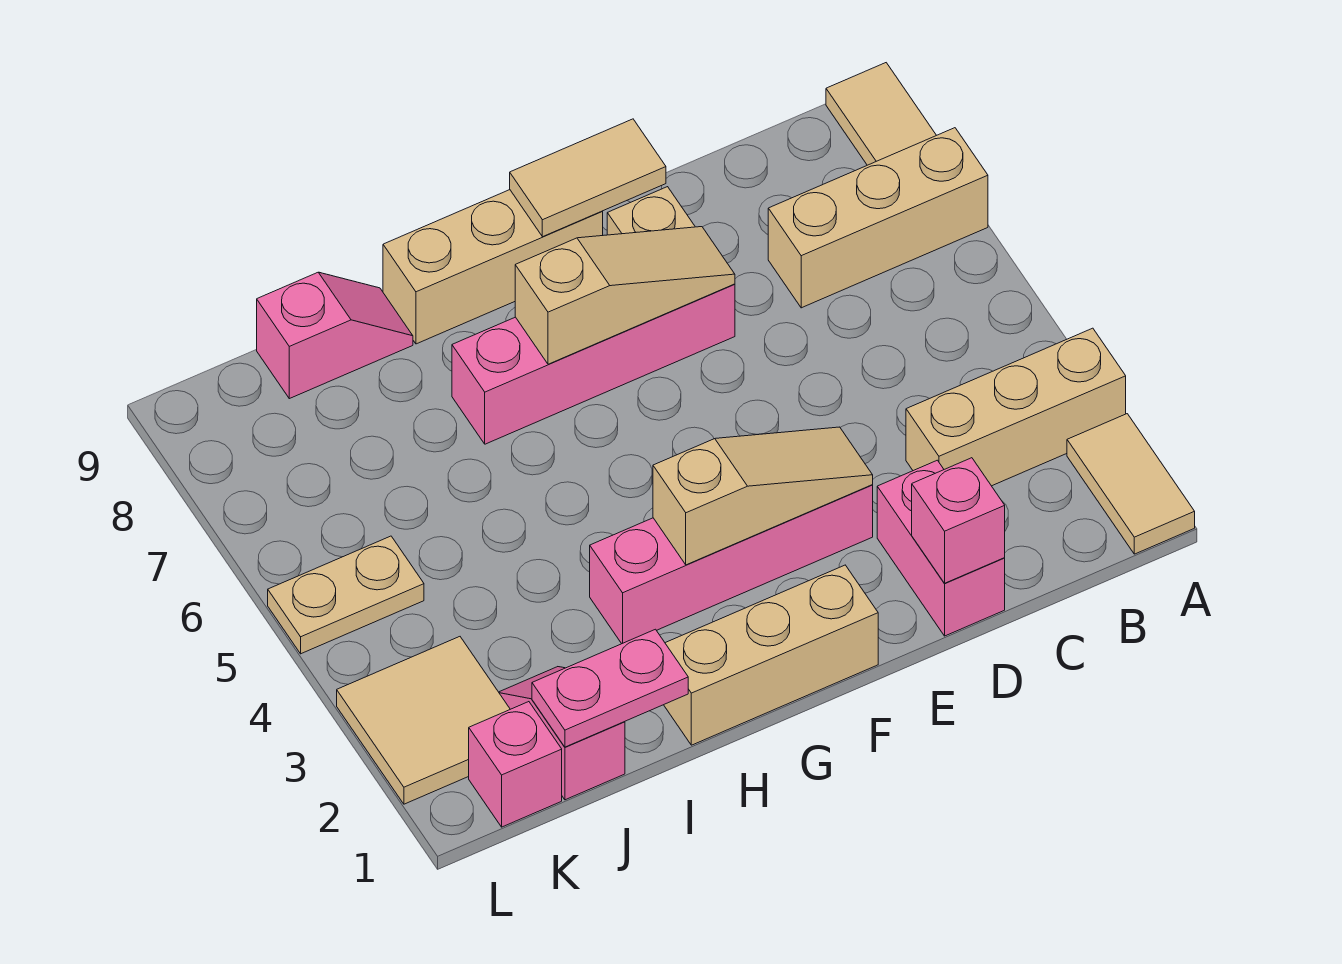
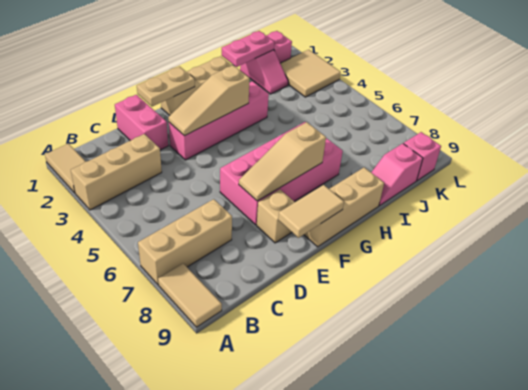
pink 1x1 brick [912,458,1005,583] -> pink 1x1 brick moved to [404,132,441,181]
pink 1x4 brick [452,284,735,444] -> pink 2x4 brick [220,122,343,225]
tan 1x2 plate [268,536,424,654] -> tan 1x2 plate moved to [137,66,195,107]

